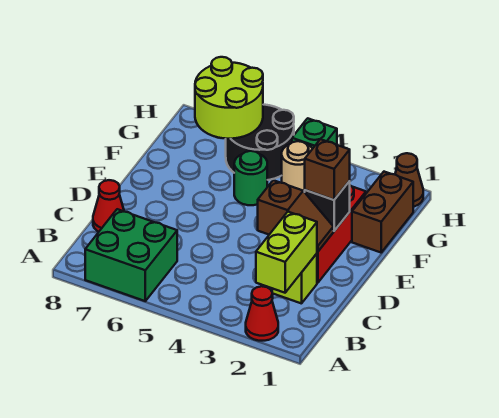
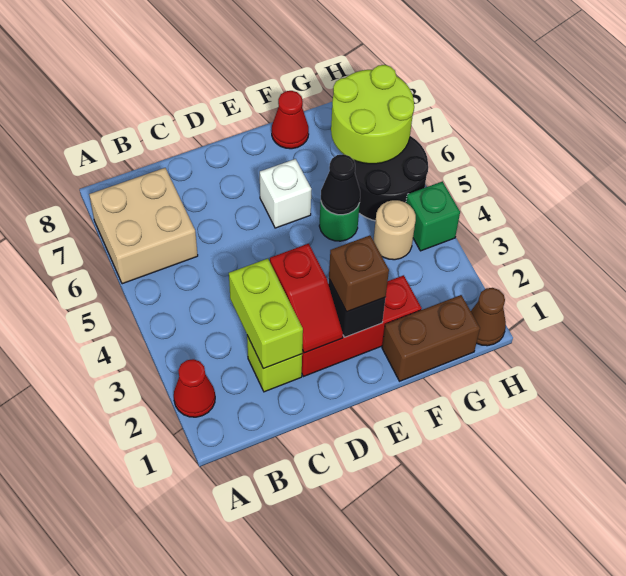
green 2x2 brick [85,209,177,301] -> tan 2x2 brick [89,168,198,284]
lime 1x2 brick [256,212,317,293] -> lime 1x2 brick turned to [229,259,303,369]
red 1x1 cone [93,180,124,232] -> red 1x1 cone moved to [272,91,309,149]
brown 1x2 slope [258,180,333,252] -> red 1x2 slope [270,244,343,353]
none -> white 1x1 brick [260,159,311,228]
none -> black 1x1 cone [321,154,360,215]

